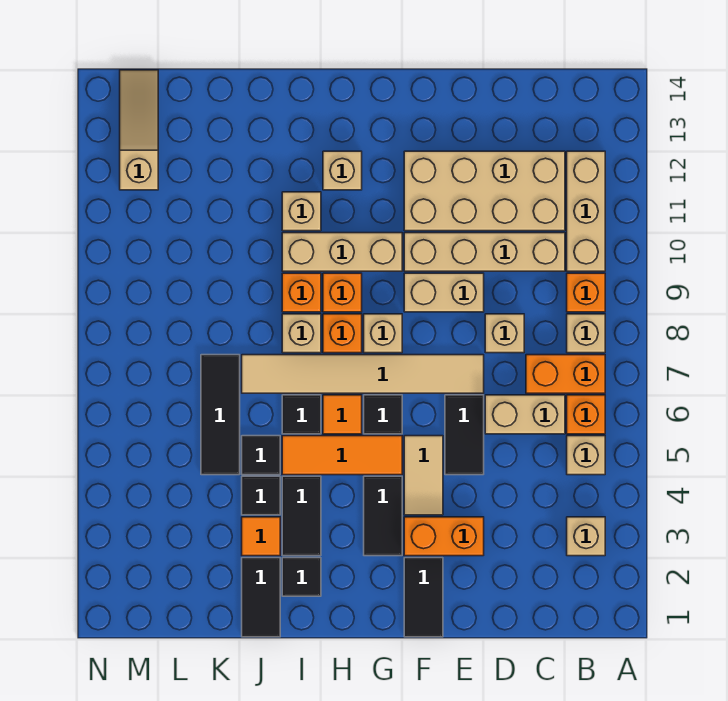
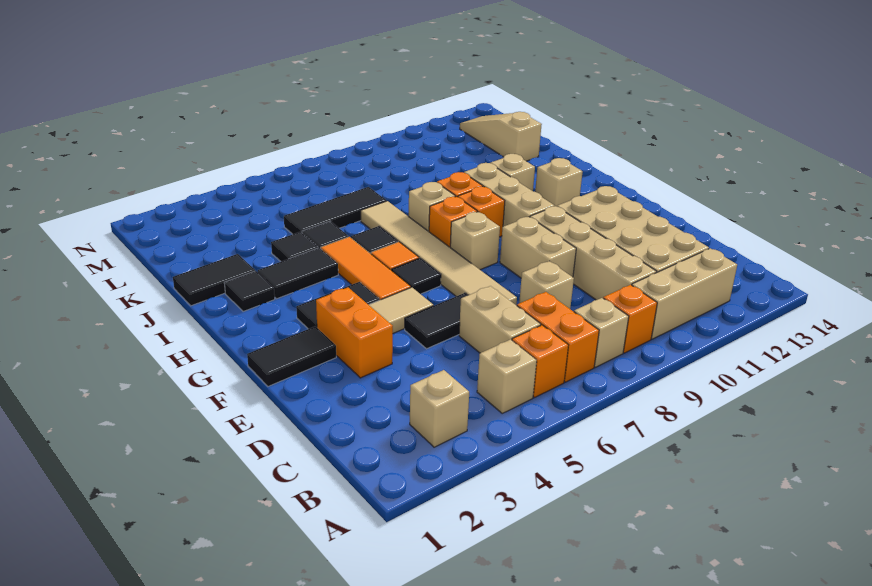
orange 1x1 tile [242,517,280,556] -> none
tan 1x3 slope [120,70,158,190] -> tan 1x3 slope turned to [460,112,542,161]

